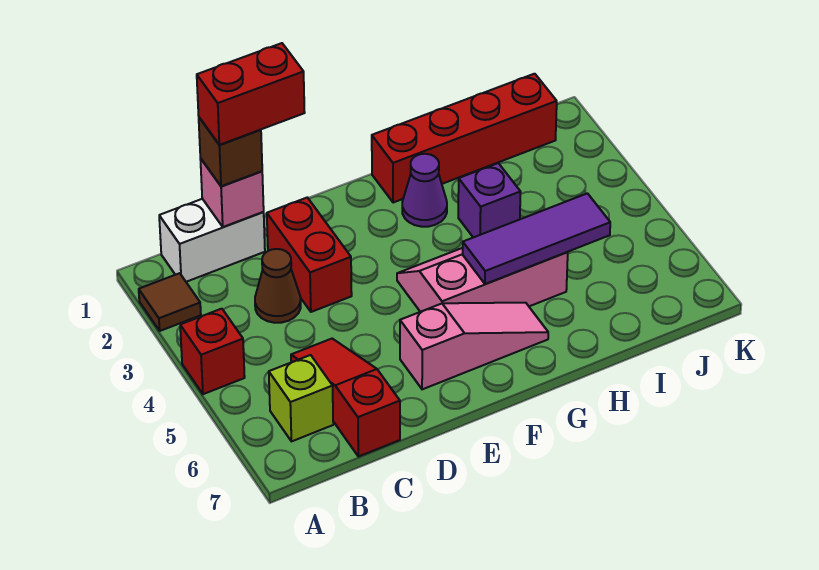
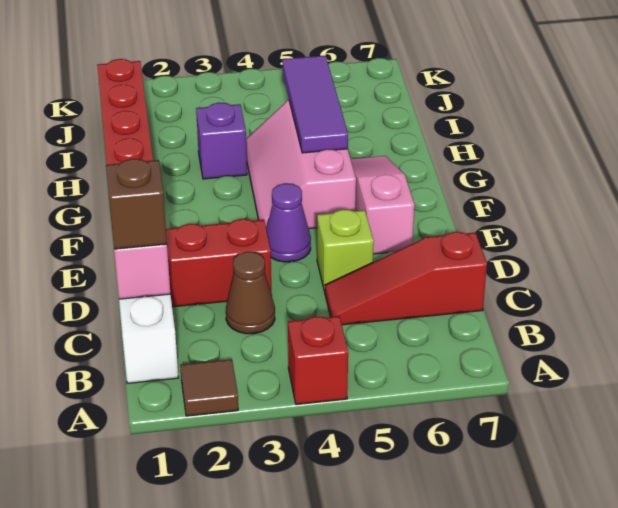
lime 1x1 brick [269,355,333,441] -> lime 1x1 brick moved to [317,210,374,292]
red 1x2 brick [197,43,305,145] -> none
purple 1x1 cone [402,154,447,227] -> purple 1x1 cone moved to [266,183,311,262]

